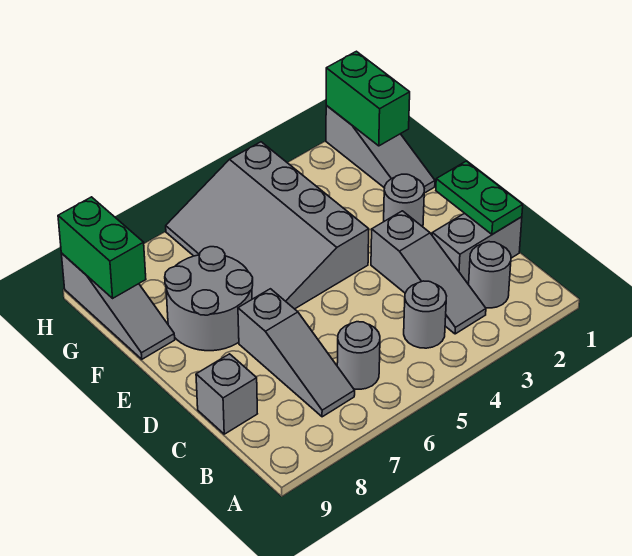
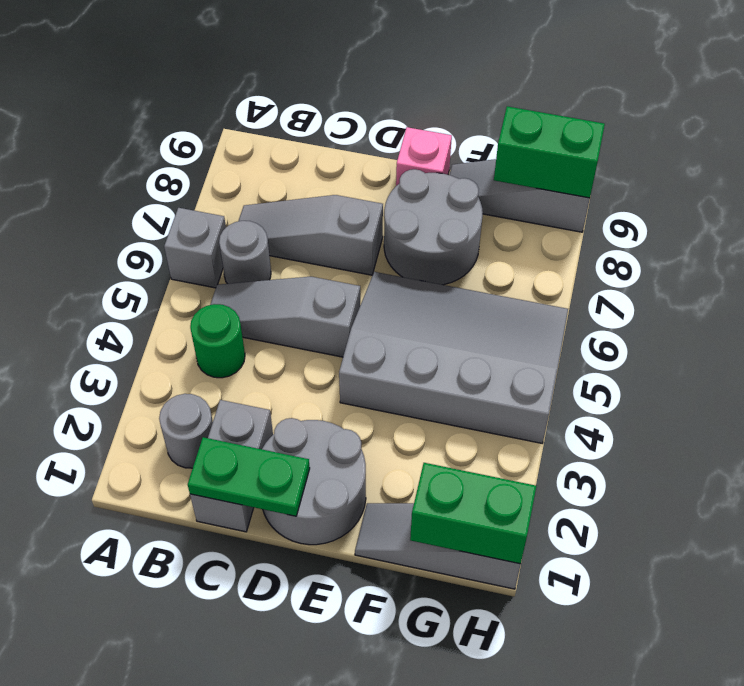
grey 1x3 slope [371,211,486,334] -> grey 1x3 slope moved to [210,277,360,357]
grey 1x1 round brick [404,281,446,348] -> green 1x1 round brick [190,304,245,378]
grey 1x1 brick [196,354,257,434] -> grey 1x1 brick moved to [164,208,226,288]
grey 1x1 round brick [384,174,424,227] -> grey 2x2 round brick [262,418,366,545]
none -> pink 1x1 brick [396,127,452,186]

